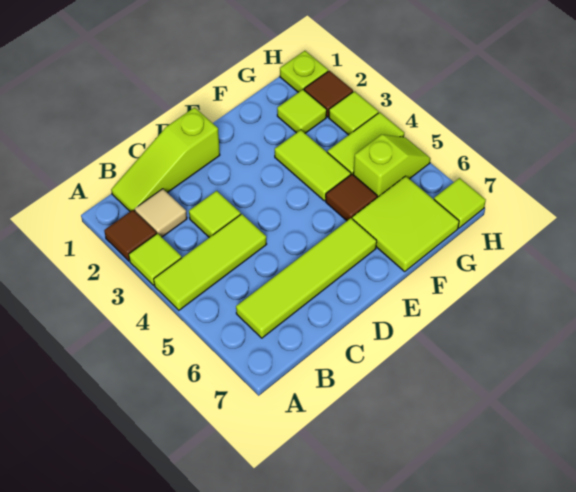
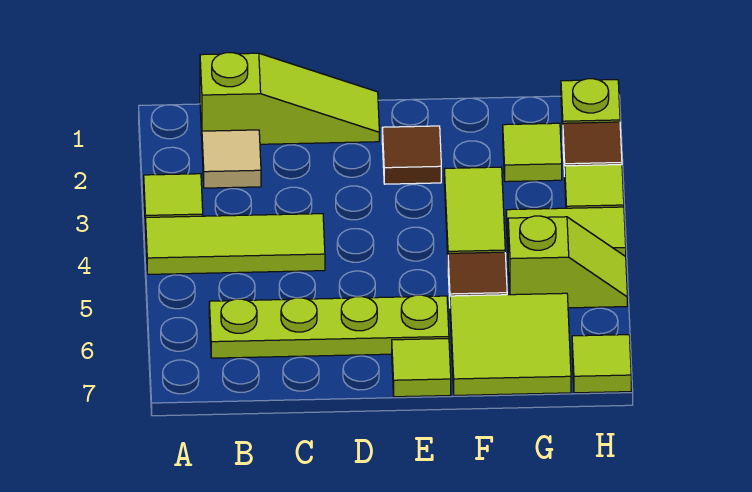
brown 1x1 tile [104,210,157,261] -> brown 1x1 tile moved to [382,126,441,184]
lime 1x3 slope [111,107,220,211] -> lime 1x3 slope turned to [200,53,379,144]
lime 1x4 tile [236,218,377,338] -> lime 1x4 plate [209,295,449,358]
lime 1x1 tile [189,191,241,238] -> lime 1x1 tile moved to [392,339,451,397]

